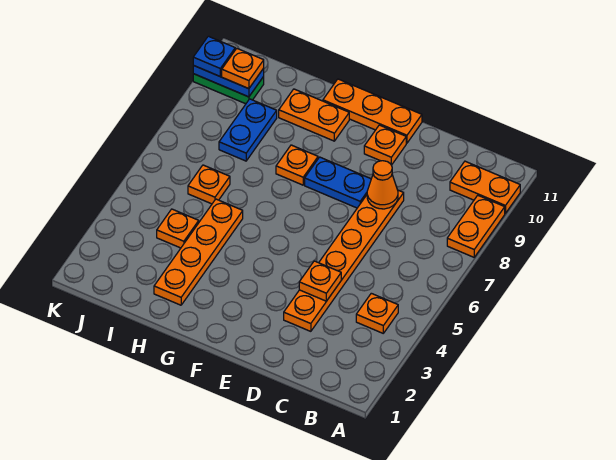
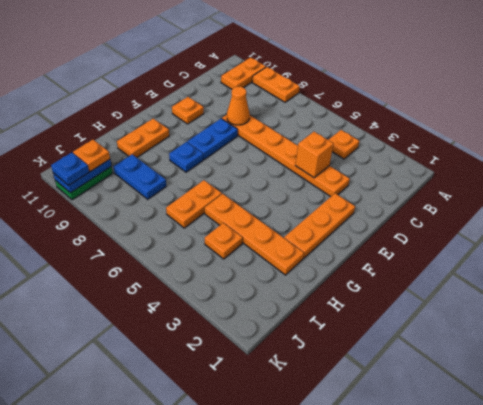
orange 1x1 plate [299,261,341,301] -> orange 1x1 brick [295,132,333,178]
orange 1x3 plate [323,79,422,143] -> orange 1x3 plate moved to [284,193,355,258]
orange 1x1 plate [276,145,318,185] -> blue 1x1 plate [169,142,203,172]
orange 1x1 plate [188,165,230,204] -> orange 1x2 plate [166,180,222,228]

